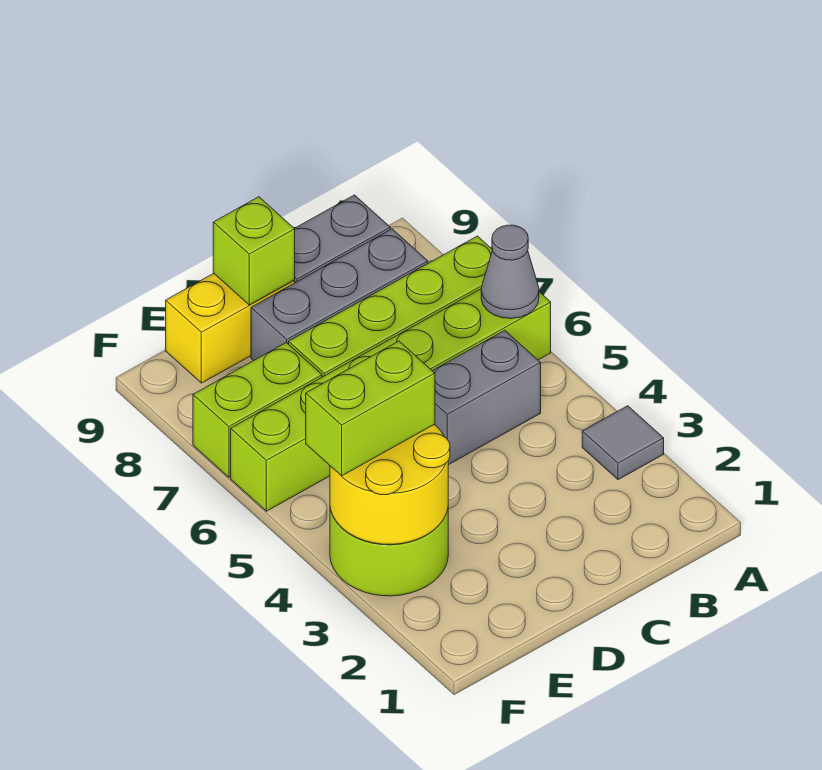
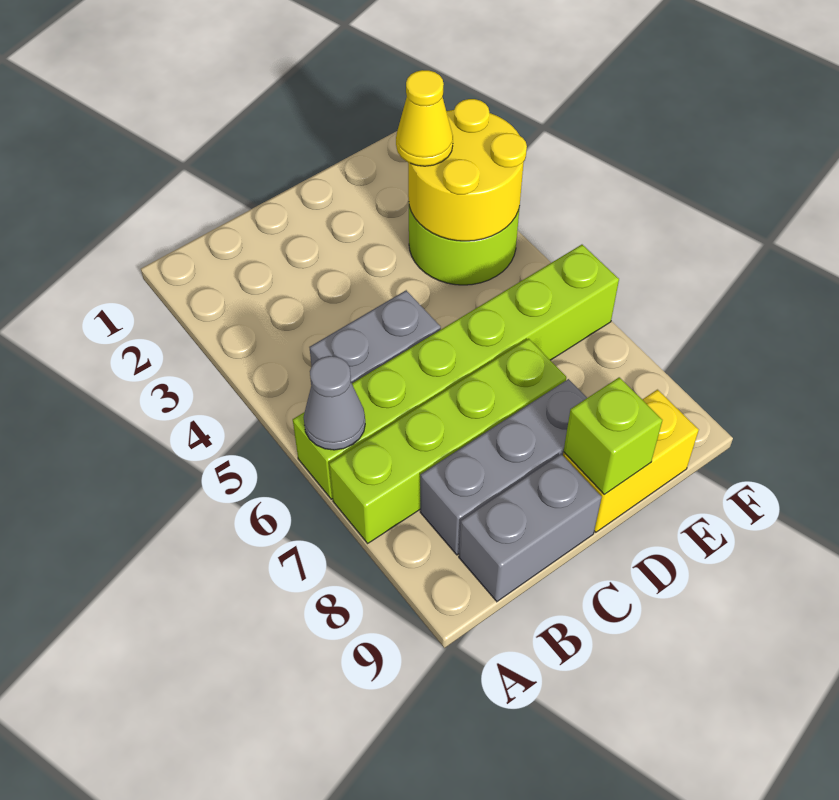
grey 1x1 tile [582,406,664,480] -> none
none -> yellow 1x1 cone [396,70,453,166]
lime 1x2 brick [306,341,435,476] -> none
lime 1x2 brick [193,343,322,477] -> none

